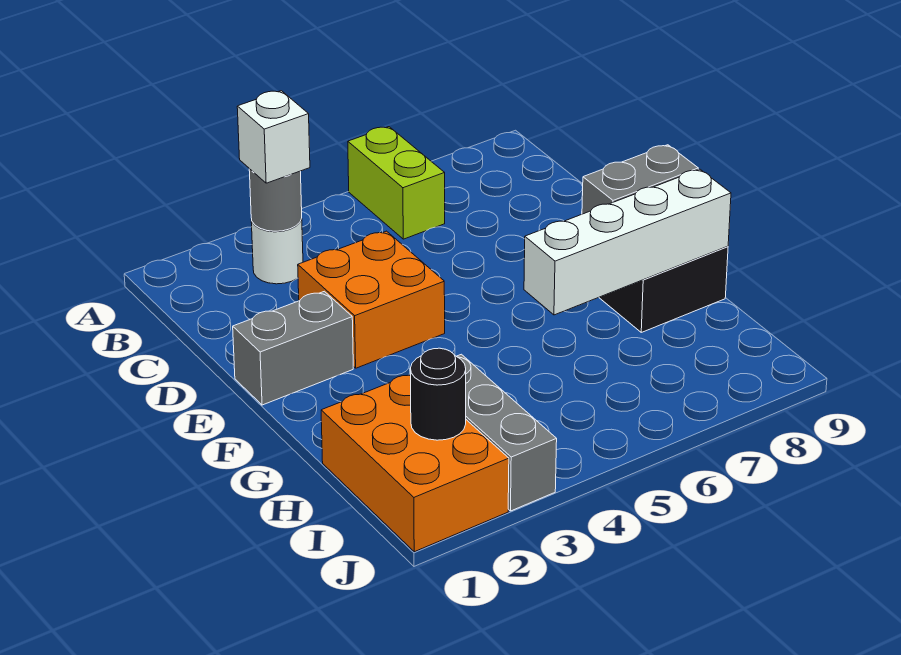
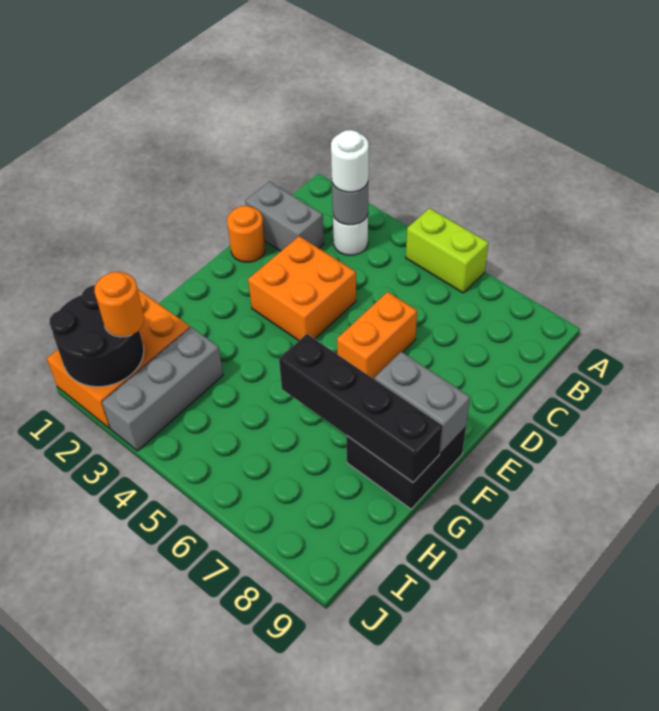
lime 1x2 brick [348,127,445,239] -> lime 1x2 brick turned to [406,208,489,293]
white 1x1 brick [237,91,310,183] -> white 1x1 round brick [331,130,369,192]
none -> orange 1x1 round brick [227,206,265,262]
none -> orange 1x2 brick [337,292,417,379]
grey 1x2 brick [233,291,353,405] -> grey 1x2 brick moved to [246,182,324,251]
white 1x4 brick [524,169,731,315] -> black 1x4 brick [279,334,443,482]
black 1x1 round brick [410,348,466,440] -> black 2x2 round brick [49,285,144,387]
none -> orange 1x1 round brick [94,272,144,337]

